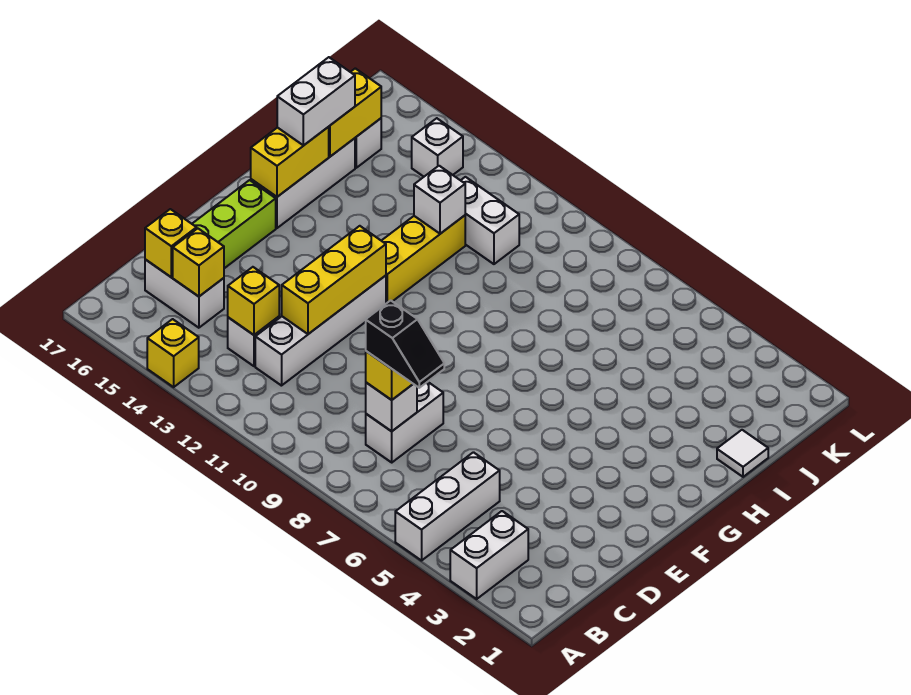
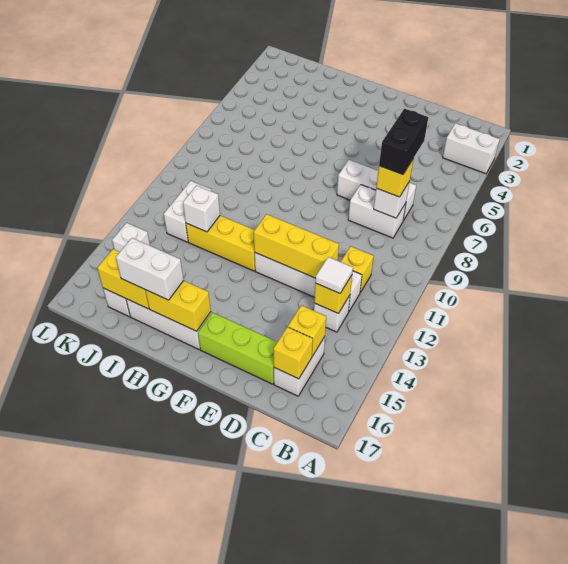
white 1x3 brick [395,452,500,561] -> white 1x3 brick moved to [337,160,416,221]
yellow 1x1 brick [147,319,199,387] -> yellow 1x1 brick moved to [341,246,374,292]
black 1x2 slope [366,300,444,388] -> black 1x2 brick [379,109,428,175]
white 1x1 tile [717,430,768,477] -> white 1x1 tile moved to [315,257,353,293]

